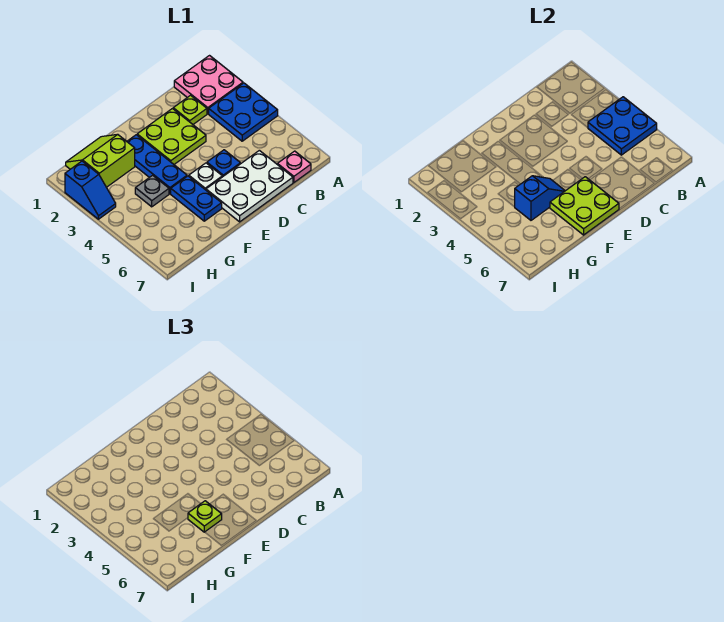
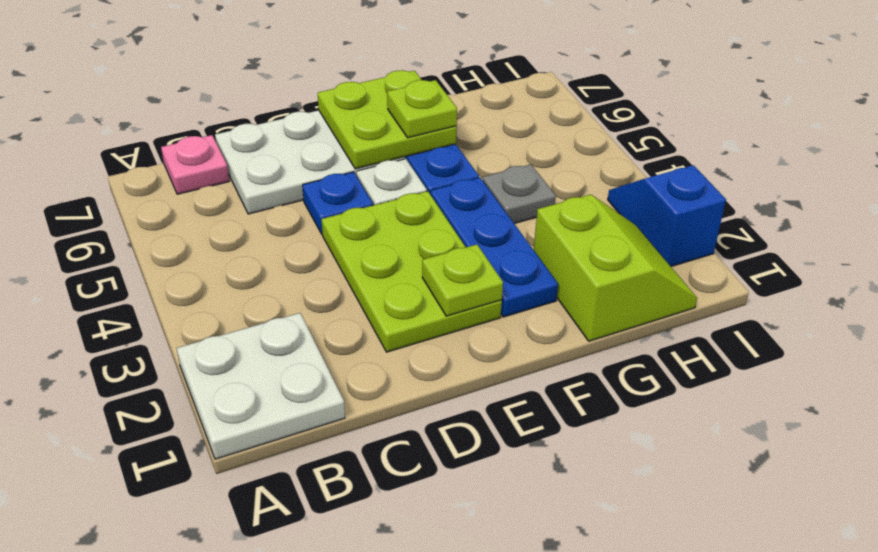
pink 2x2 plate [174,56,243,114] -> white 2x2 plate [177,313,345,459]
blue 2x2 plate [209,83,278,141] -> none
blue 2x2 plate [588,97,657,155] -> none
lime 1x1 plate [173,95,207,124] -> lime 1x1 plate moved to [422,244,503,316]
lime 2x2 plate [137,109,206,164] -> lime 2x3 plate [322,191,502,352]
blue 1x2 slope [515,176,565,220] -> none
lime 2x2 slope [66,134,135,187] -> lime 2x2 slope turned to [534,195,697,341]

